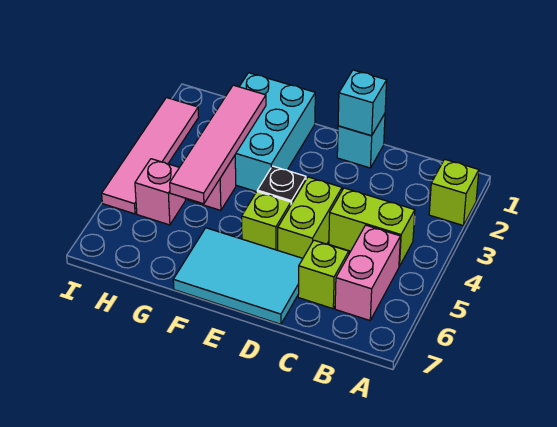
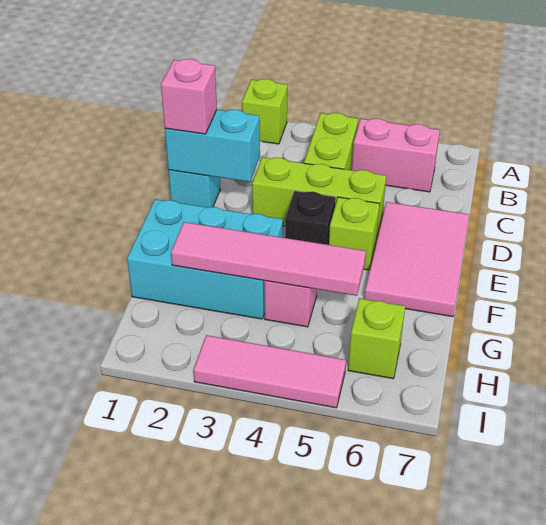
lime 1x1 brick [298,240,349,309] -> lime 1x1 brick moved to [348,298,405,379]
cyan 1x1 brick [338,70,387,136] -> cyan 1x2 brick [165,110,260,182]
lime 1x2 brick [278,177,342,258] -> lime 1x3 brick [252,157,386,239]
cyan 2x3 tile [173,228,303,324] -> pink 2x3 tile [364,202,469,317]
pink 1x1 brick [135,159,185,225] -> pink 1x1 brick moved to [161,59,217,134]
pink 1x4 tile [102,98,199,214] -> pink 1x3 tile [194,335,346,408]

